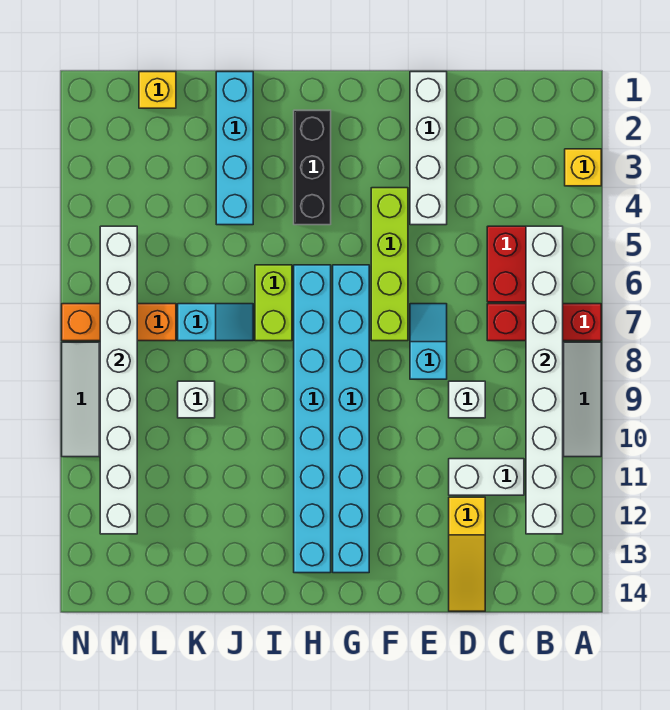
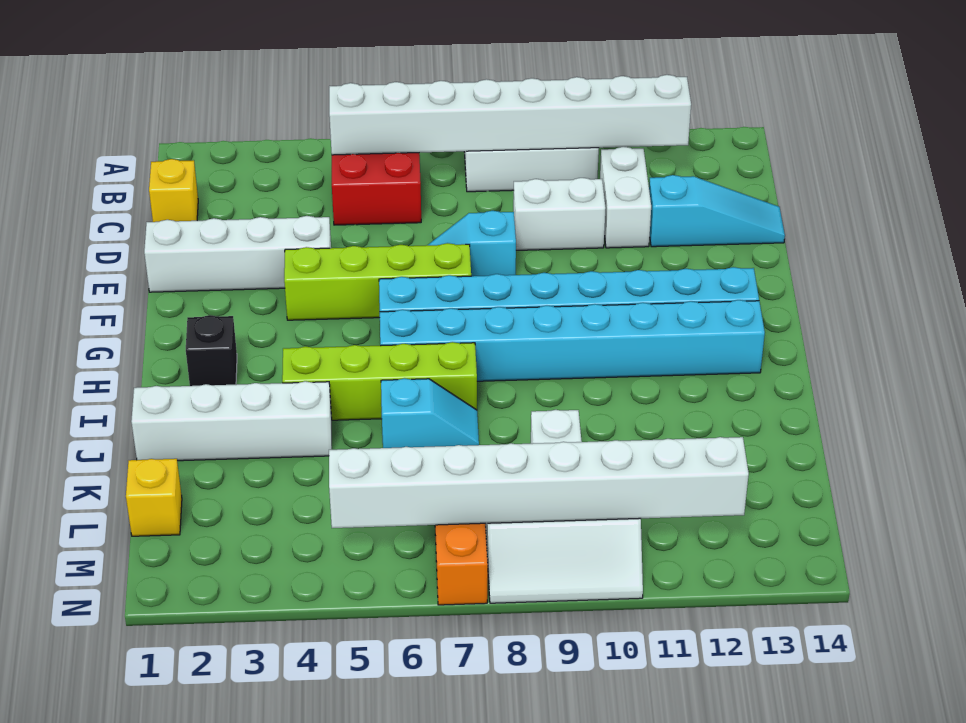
yellow 1x1 brick [565,149,601,186] -> yellow 1x1 brick moved to [149,159,198,222]
red 1x3 brick [487,304,601,341] -> none
white 1x1 brick [449,381,485,418] -> white 1x2 brick [513,178,606,250]
yellow 1x3 slope [449,497,485,611] -> cyan 1x3 slope [649,175,785,247]
black 1x3 brick [294,110,331,225] -> black 1x1 brick [186,315,237,386]
lime 1x2 brick [255,265,292,341] -> lime 1x4 brick [282,342,477,420]
cyan 1x4 brick [216,72,253,225] -> white 1x4 brick [131,381,332,461]
cyan 1x2 slope [178,304,253,341] -> cyan 1x2 slope turned to [381,378,479,448]

